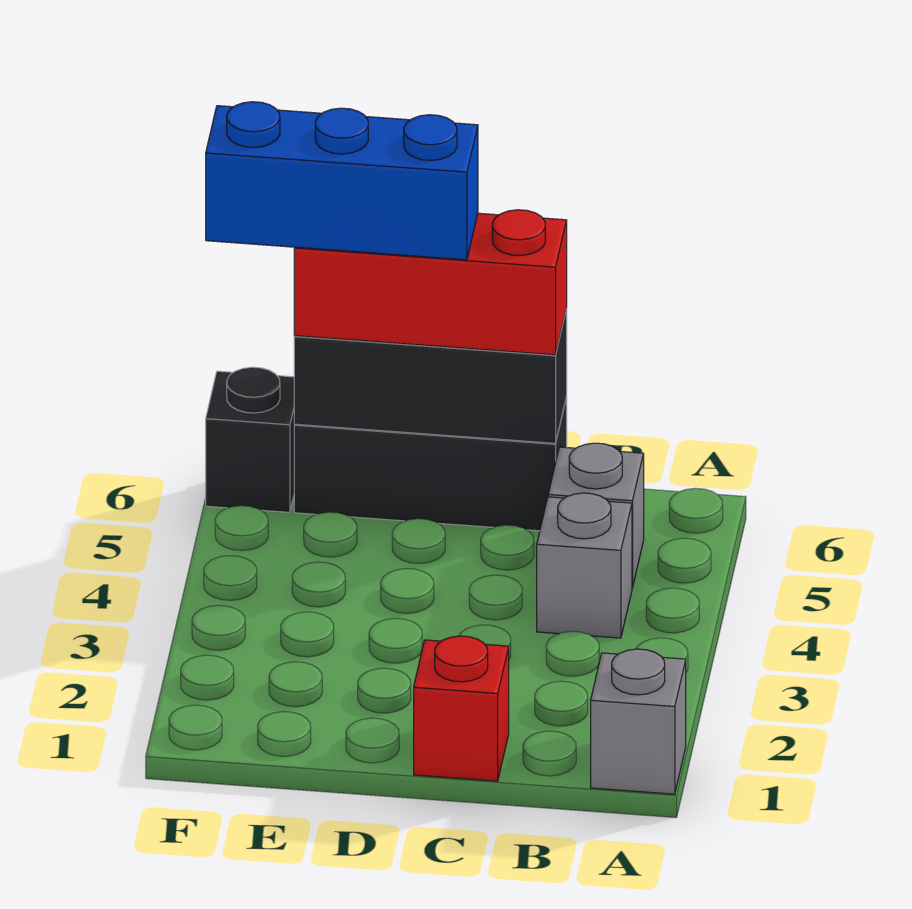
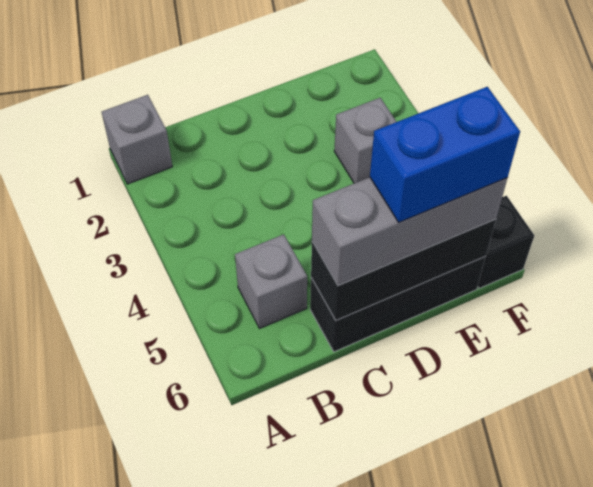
grey 1x1 brick [537,493,632,638] -> grey 1x1 brick moved to [334,98,396,183]
red 1x1 brick [414,636,509,781] -> none
red 1x3 brick [294,210,567,355] -> grey 1x3 brick [312,177,507,286]
blue 1x3 brick [206,102,478,260] -> blue 1x2 brick [370,87,520,222]

